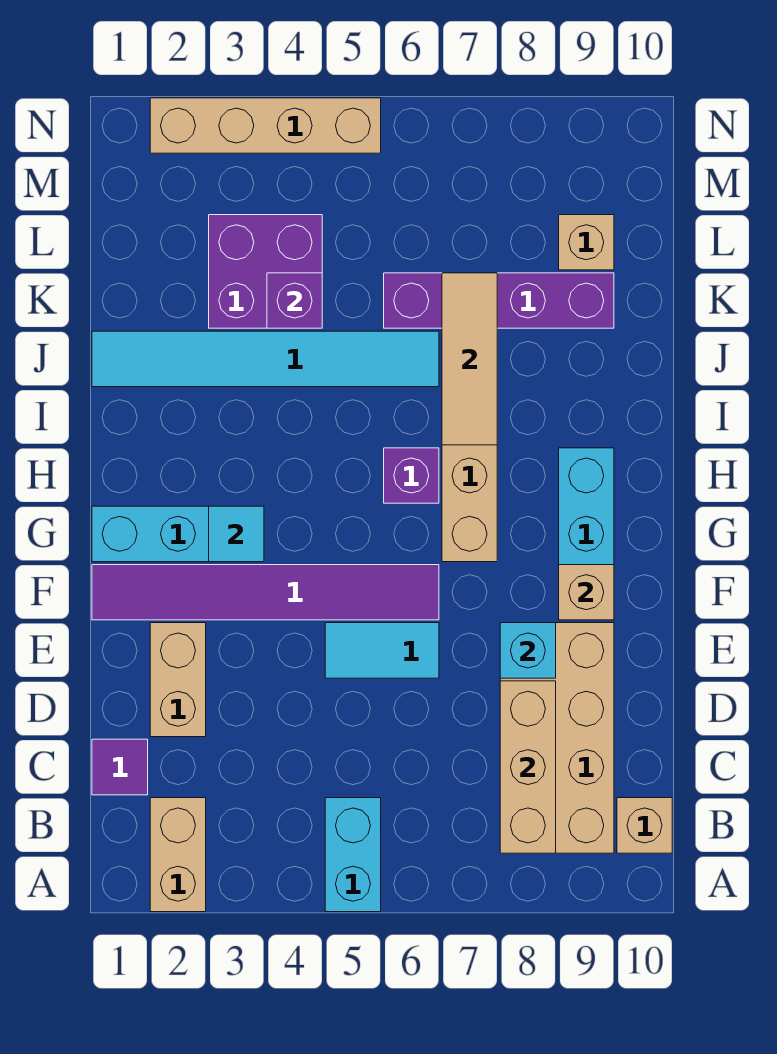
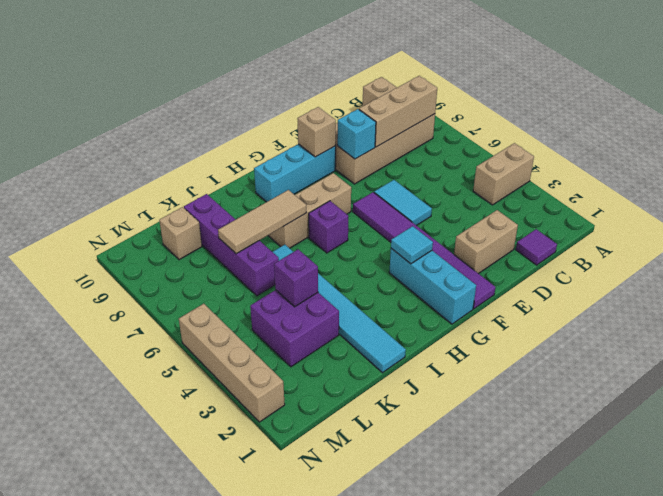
tan 1x2 brick [150,798,206,912] -> tan 1x2 brick moved to [473,143,534,205]
cyan 1x2 brick [325,798,381,912] -> none

